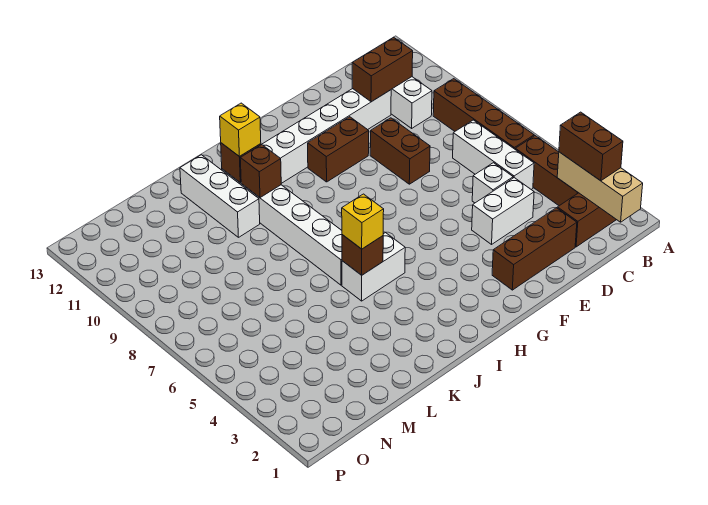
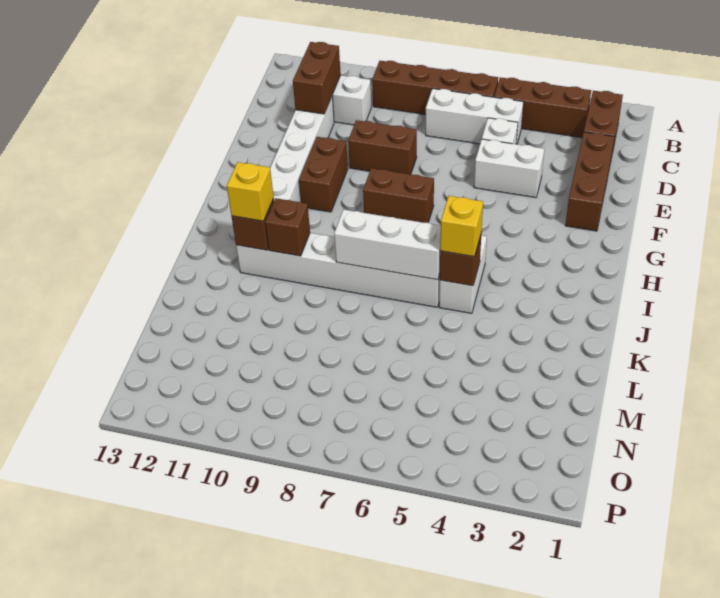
tan 1x3 brick [557,152,643,222] -> none
brown 1x2 brick [559,112,623,181] -> brown 1x2 brick moved to [363,168,434,223]
white 1x2 brick [472,178,534,244] -> white 1x2 brick turned to [474,139,544,198]
white 1x3 brick [180,155,260,237] -> white 1x3 brick moved to [334,209,441,280]

